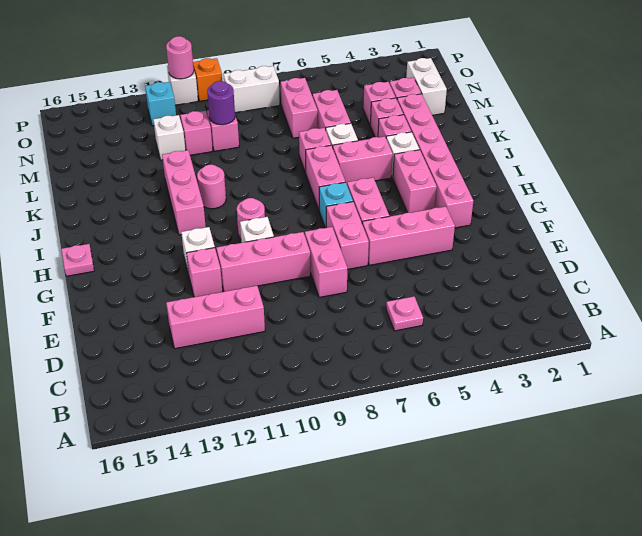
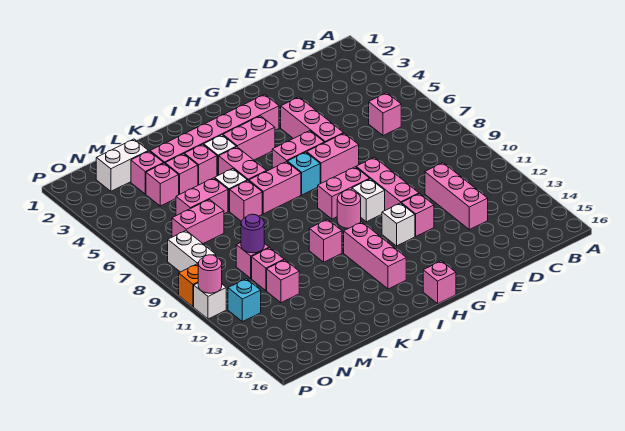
pink 1x1 plate [386,297,423,331] -> pink 1x1 brick [369,93,401,136]
pink 1x2 brick [305,227,347,297] -> pink 1x2 brick moved to [318,167,370,219]
pink 1x1 plate [61,244,94,276] -> pink 1x1 brick [423,261,456,304]
pink 1x3 brick [162,150,206,235] -> pink 1x3 brick turned to [344,222,406,289]
pink 1x1 round brick [197,165,226,209] -> pink 1x1 brick [309,219,342,262]
white 1x1 brick [153,115,185,160] -> pink 1x1 brick [267,260,299,303]

